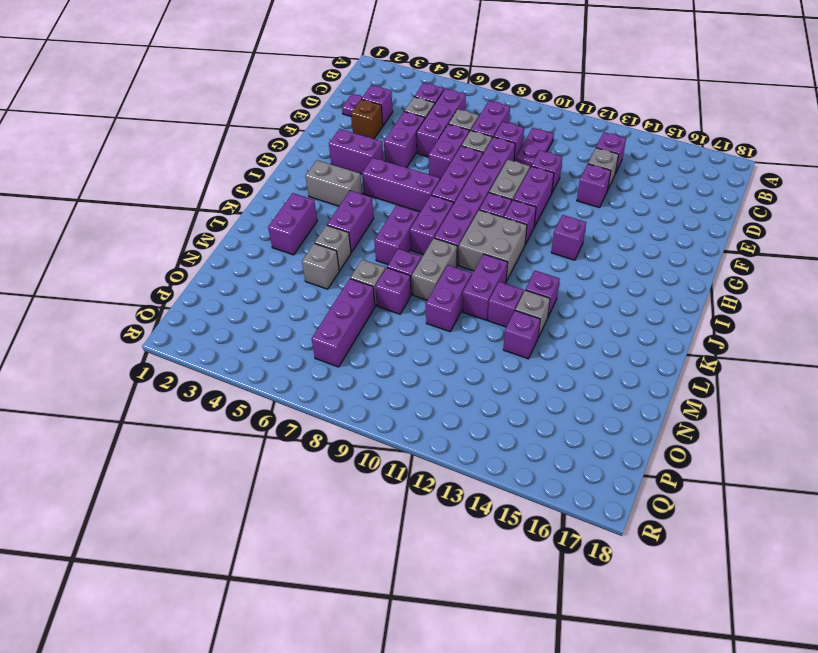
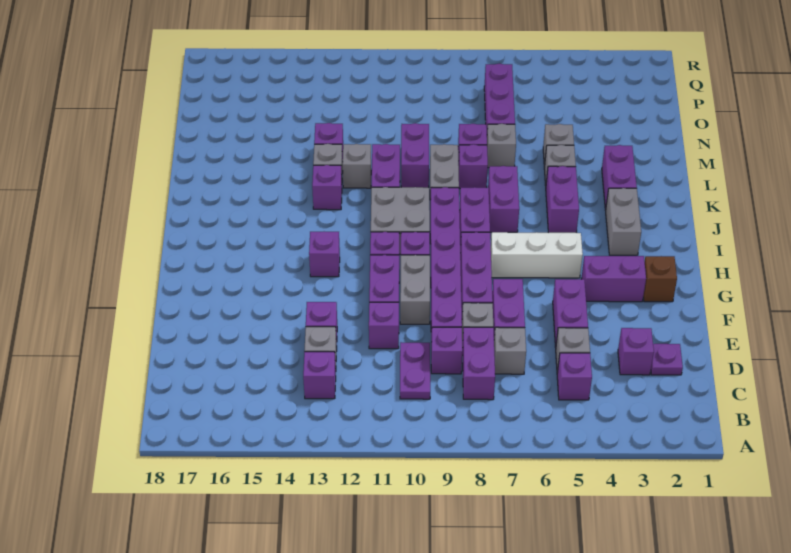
purple 1x3 brick [416,89,466,157] -> none
brown 1x1 brick [351,99,383,139] -> brown 1x1 brick moved to [643,256,677,302]
purple 1x3 brick [362,158,440,212] -> white 1x3 brick [491,232,583,278]
grey 1x2 brick [306,160,362,206] -> grey 1x2 brick turned to [606,188,641,255]
purple 1x1 brick [488,282,524,327] -> grey 1x1 brick [343,144,371,188]

